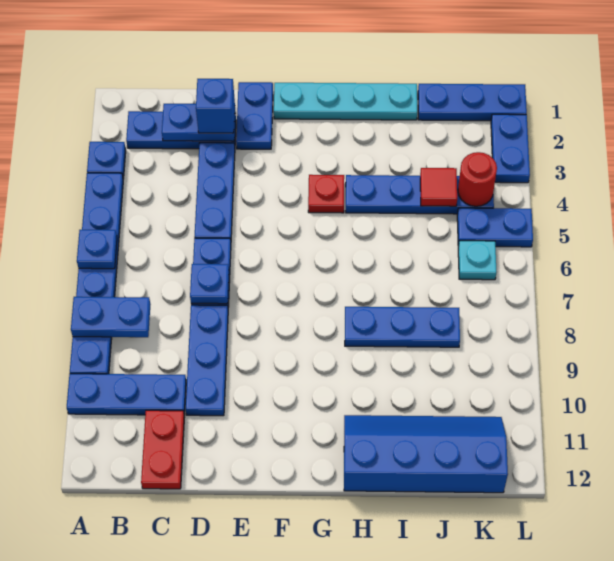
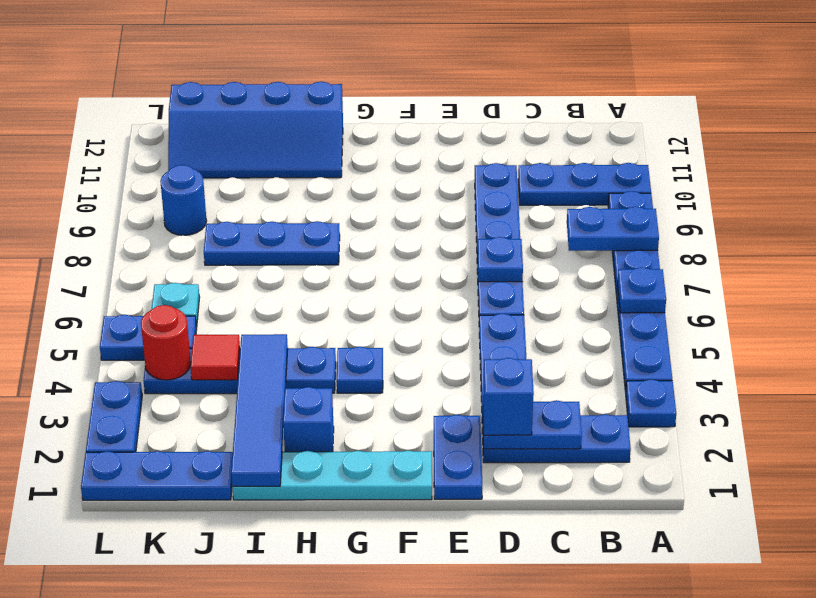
red 1x2 plate [141,410,185,489] -> none
red 1x1 plate [308,175,344,213] -> blue 1x1 plate [337,347,383,393]
none -> blue 1x1 brick [283,387,334,452]
none -> blue 1x4 tile [231,334,288,486]
none -> blue 1x1 round brick [160,165,207,235]

